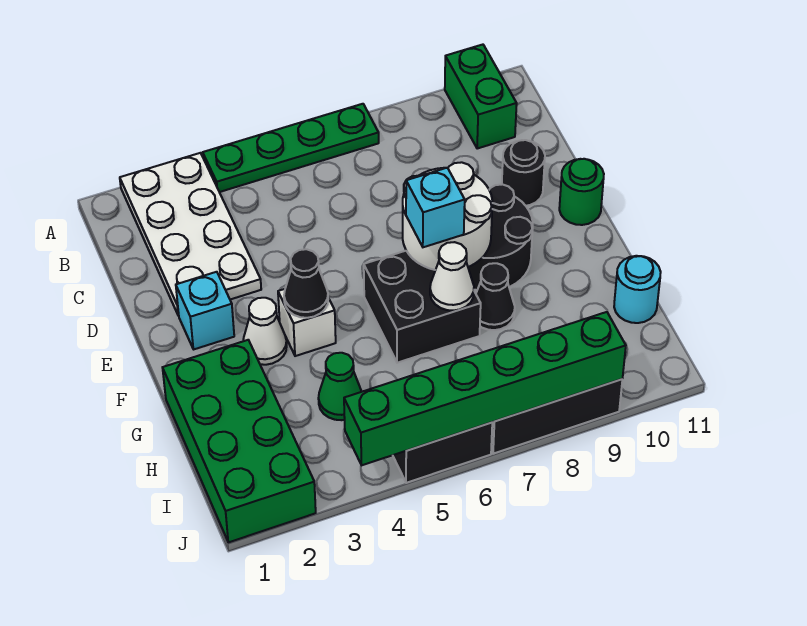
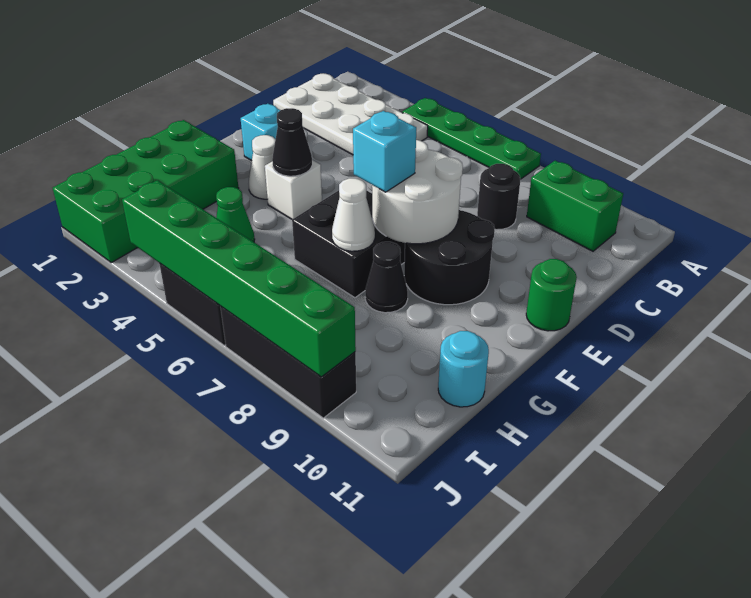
white 2x4 plate [120,153,261,316] -> white 2x4 plate turned to [273,74,428,155]
green 1x2 brick [445,45,517,149] -> green 1x2 brick turned to [527,161,623,251]
black 1x1 round brick [502,140,545,206] -> black 1x1 round brick moved to [477,164,521,230]

